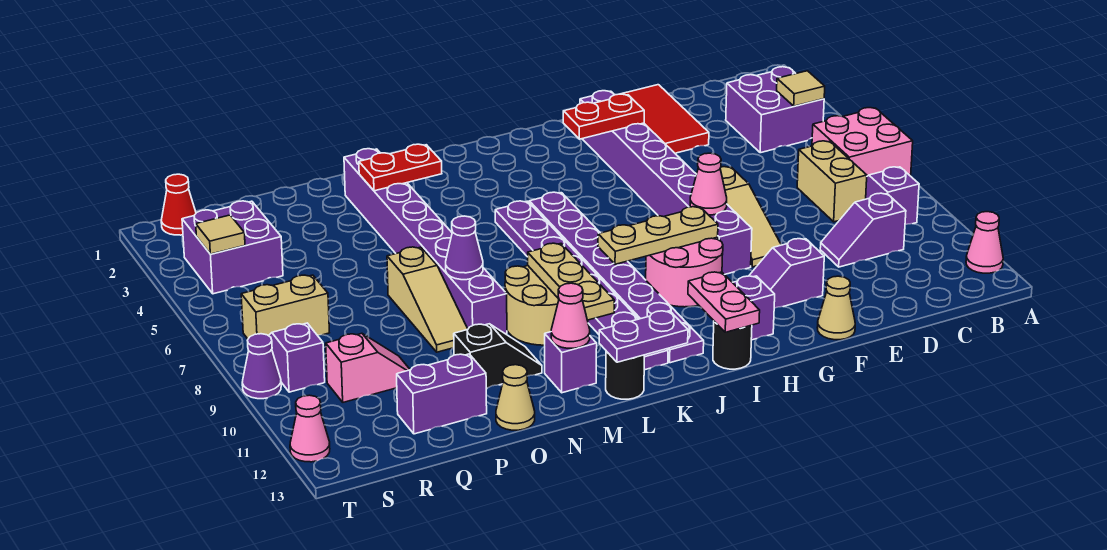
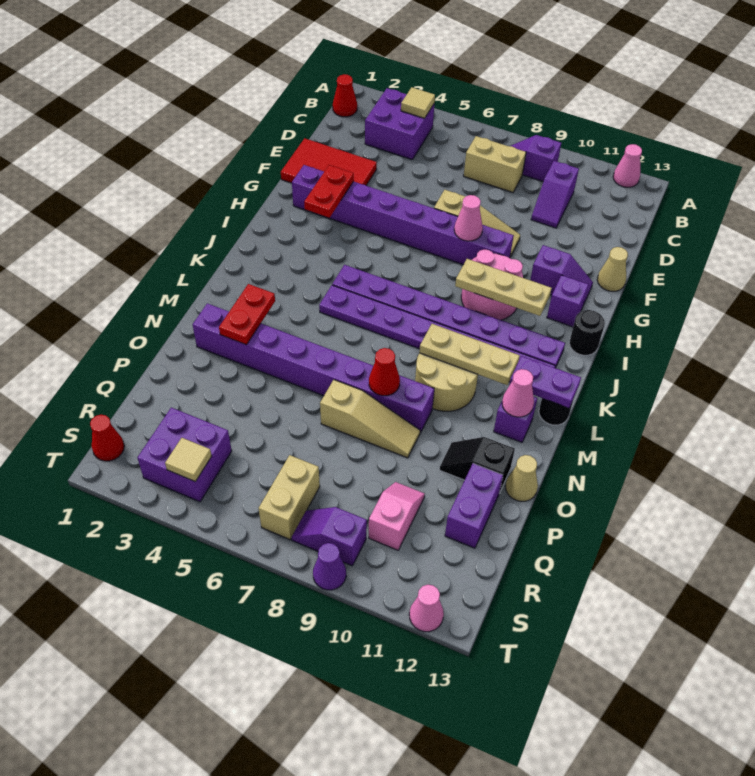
pink 2x2 brick [812,108,913,176] -> none
none -> red 1x1 cone [333,74,357,117]
purple 1x2 slope [749,239,824,308] -> purple 1x2 slope turned to [530,245,593,303]
tan 1x3 plate [598,207,718,264] -> tan 1x3 plate turned to [455,259,551,316]
pink 1x2 plate [688,272,760,332] -> none
purple 1x2 plate [599,311,688,362] -> purple 1x2 plate turned to [509,356,581,408]
purple 1x1 cone [446,216,483,280] -> red 1x1 cone [369,348,400,396]
black 1x2 slope [454,324,542,388] -> black 1x2 slope turned to [439,437,515,493]

